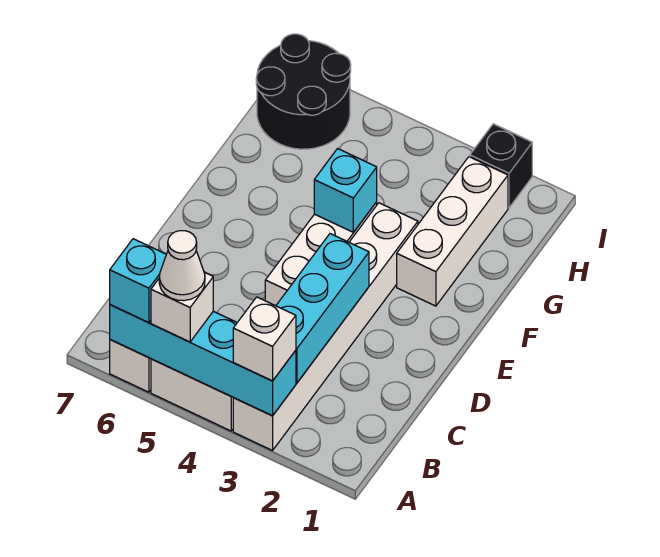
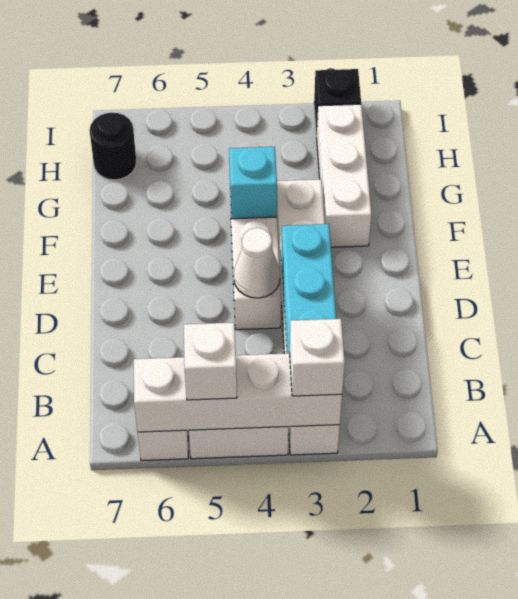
cyan 1x4 brick [110,305,296,416] -> white 1x4 brick [134,353,342,432]
white 1x1 cone [159,231,205,301] -> white 1x1 cone moved to [234,228,280,298]
cyan 1x1 brick [110,239,166,323] -> none
black 2x2 round brick [256,34,351,149] -> black 1x1 round brick [90,112,136,180]

